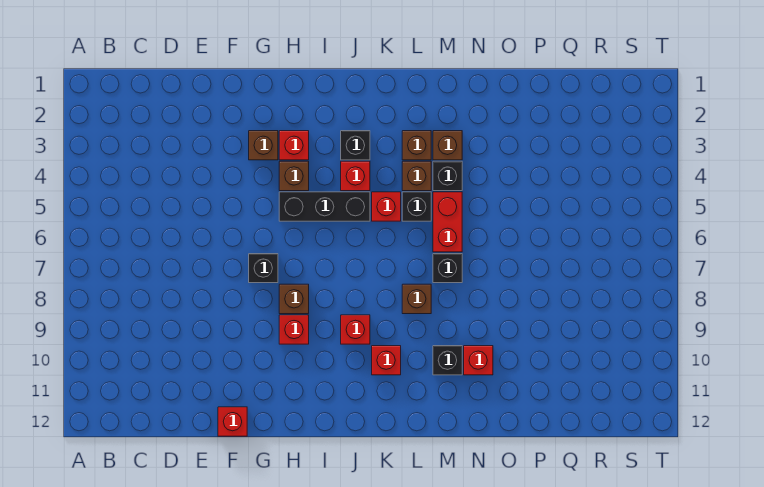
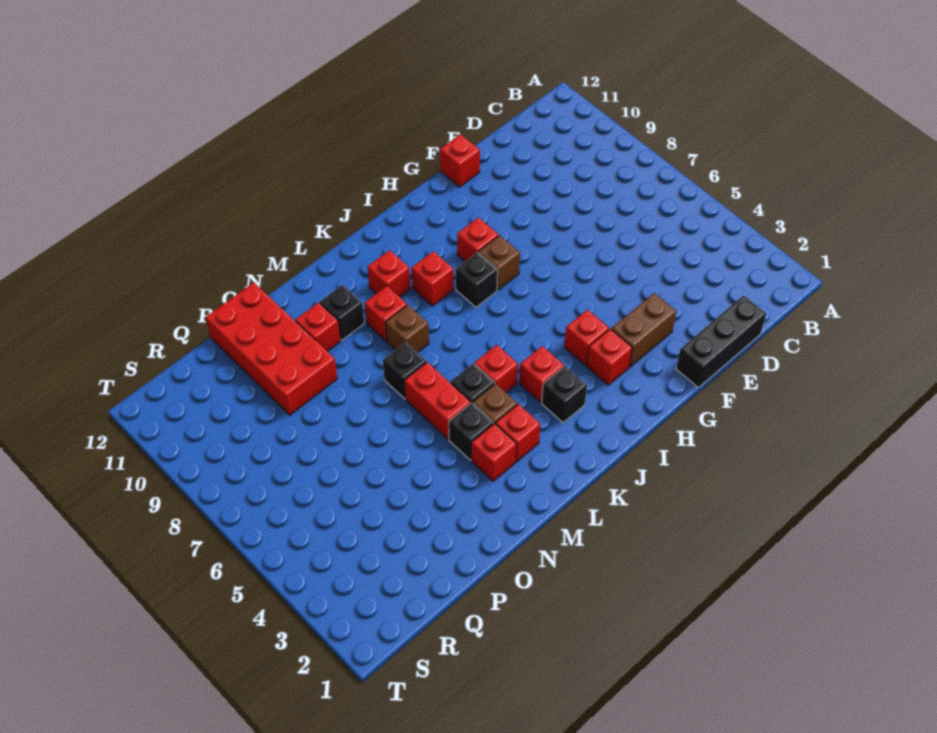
brown 1x1 brick [249,131,278,160] -> brown 1x2 brick [611,293,676,367]
black 1x1 brick [249,254,278,283] -> black 1x1 brick moved to [456,252,498,307]
brown 1x1 brick [279,161,309,191] -> red 1x1 brick [564,310,609,365]
black 1x3 brick [279,192,370,221] -> black 1x3 brick moved to [676,295,766,387]
brown 1x1 brick [402,131,431,160] -> red 1x1 brick [496,404,540,461]
none -> red 1x1 brick [365,286,407,341]
brown 1x1 brick [433,131,462,160] -> red 1x1 brick [471,423,517,481]
none -> red 2x4 brick [206,283,337,415]

